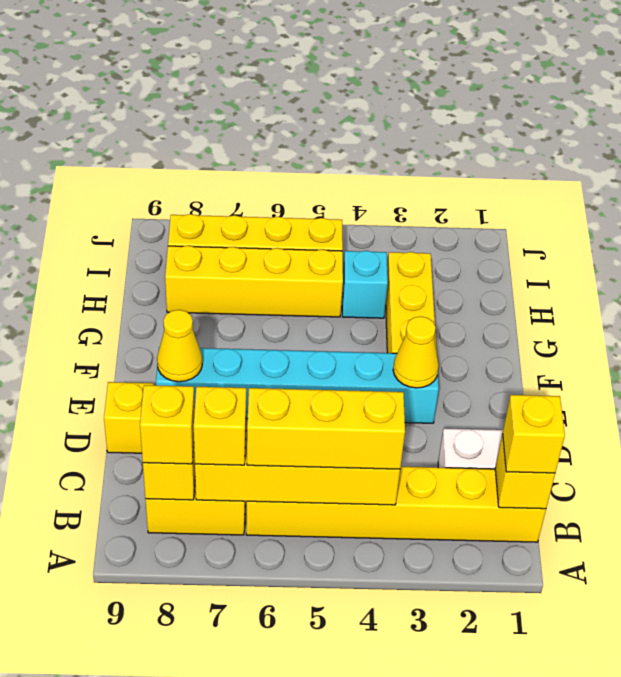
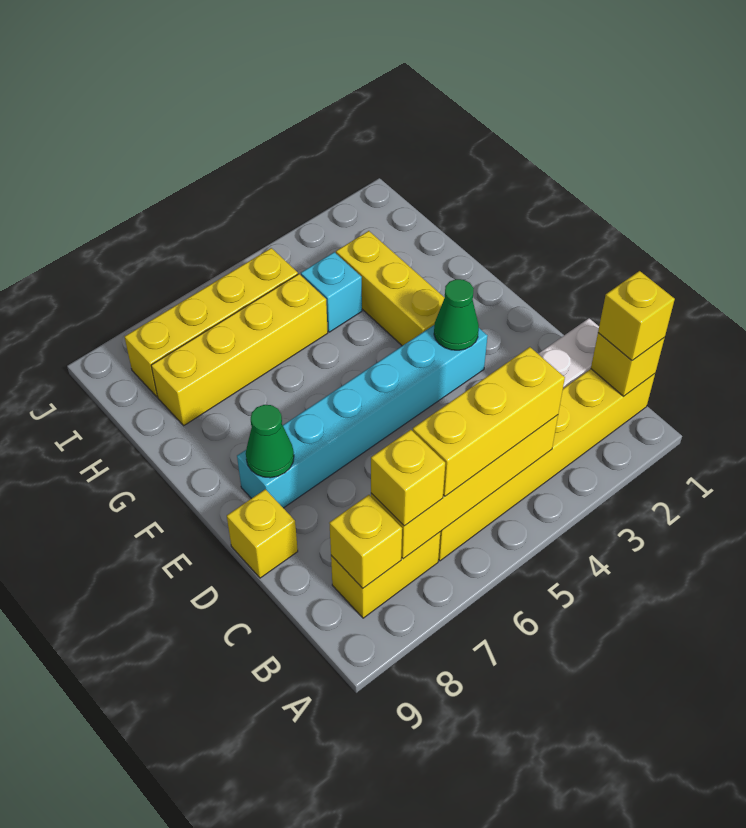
yellow 1x1 brick [140,385,195,464] -> none
yellow 1x1 cone [393,316,439,388] -> green 1x1 cone [434,279,479,350]
yellow 1x1 cone [157,310,202,382] -> green 1x1 cone [246,405,294,478]

